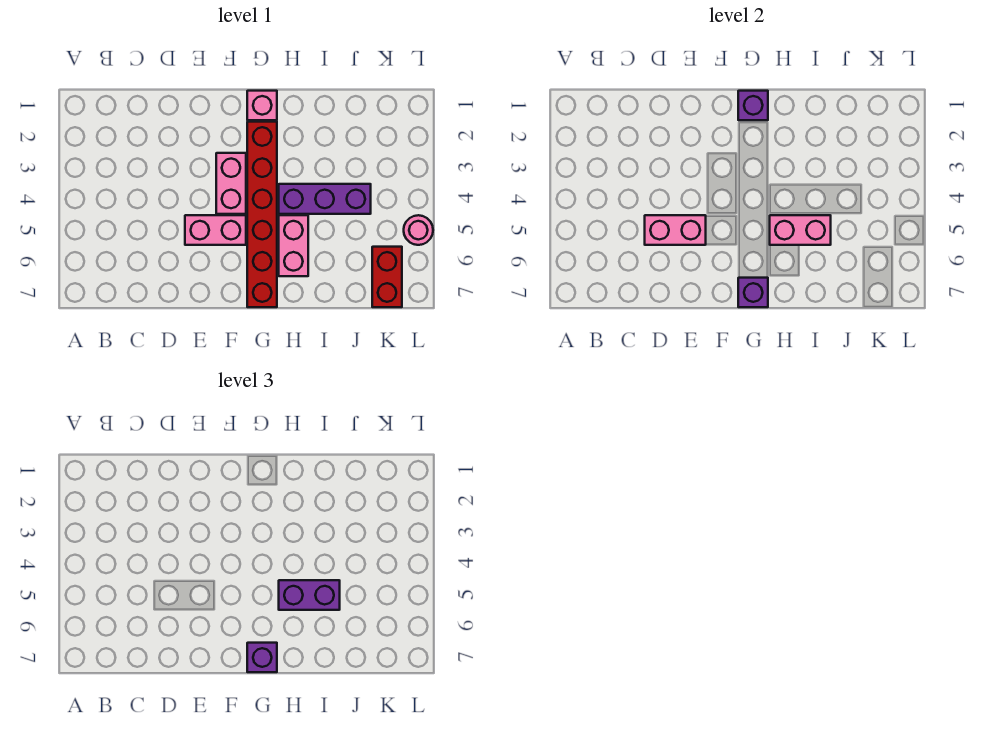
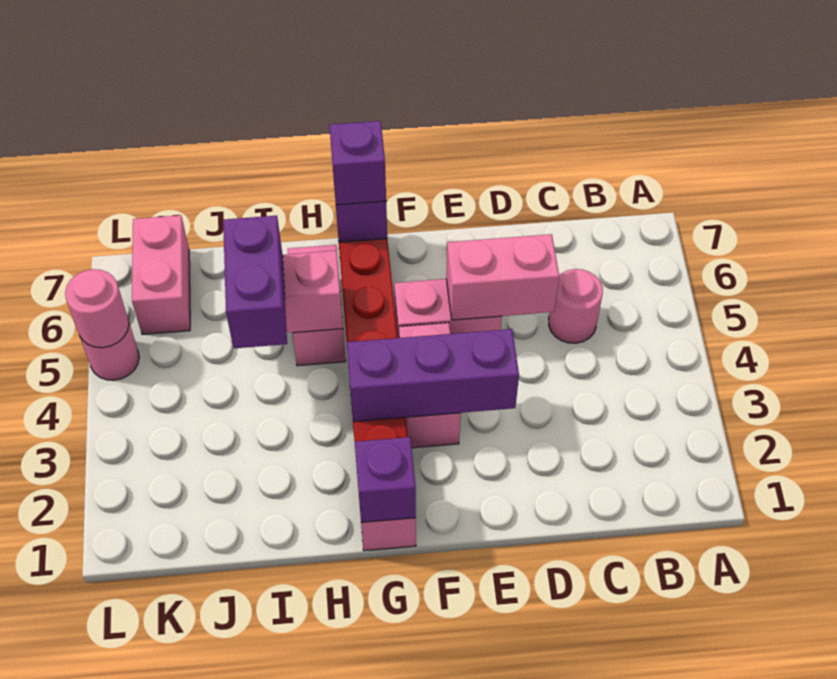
none -> pink 1x1 round brick [549,269,603,343]
purple 1x3 brick [279,184,371,214] -> purple 1x3 brick moved to [347,329,519,422]
purple 1x2 brick [279,580,340,610] -> purple 1x2 brick turned to [223,216,287,348]
red 1x2 brick [372,247,402,307] -> pink 1x2 brick [132,215,190,334]
none -> pink 1x1 round brick [65,269,129,348]

